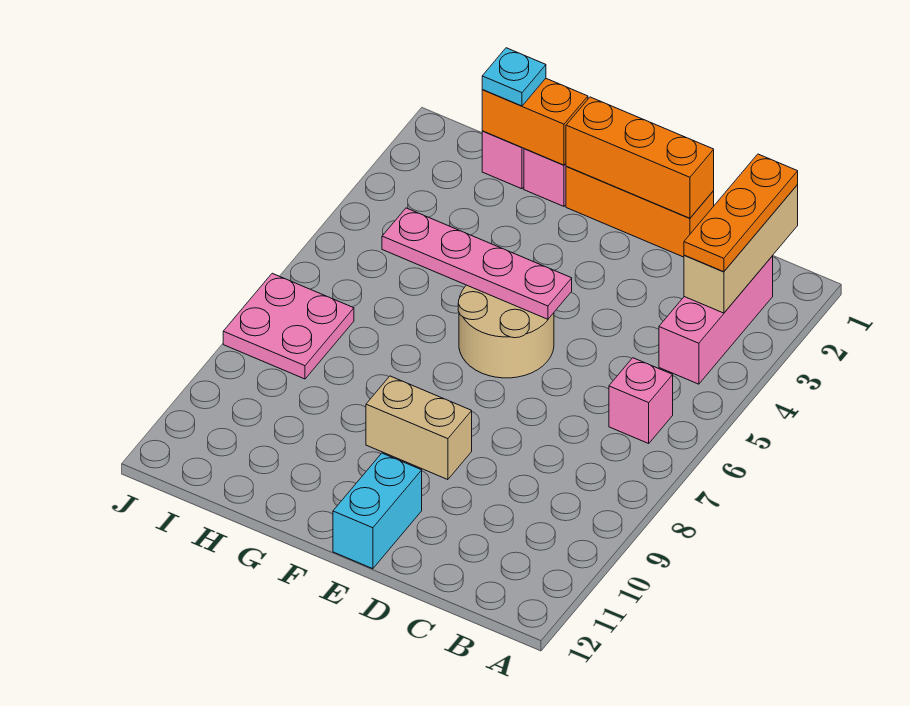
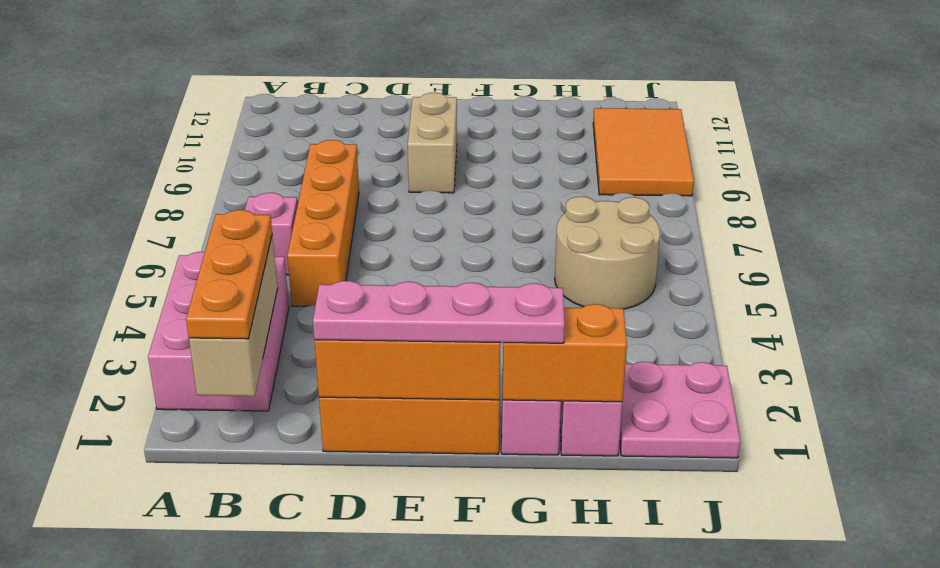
pink 1x3 brick [659,256,773,384] -> pink 2x3 brick [148,252,289,411]
none -> orange 1x4 brick [287,140,359,306]
tan 2x2 round brick [458,285,554,378] -> tan 2x2 round brick moved to [555,197,660,309]
pink 1x4 plate [382,208,572,319] -> pink 1x4 plate moved to [313,281,565,343]
tan 1x2 brick [366,376,472,480] -> tan 1x2 brick turned to [408,93,457,193]
cyan 1x2 brick [333,453,422,569] -> none
cyan 1x1 plate [482,48,546,106] -> none
pink 2x2 plate [223,273,354,379] -> pink 2x2 plate moved to [620,362,740,458]
none -> orange 2x3 tile [593,108,694,196]

